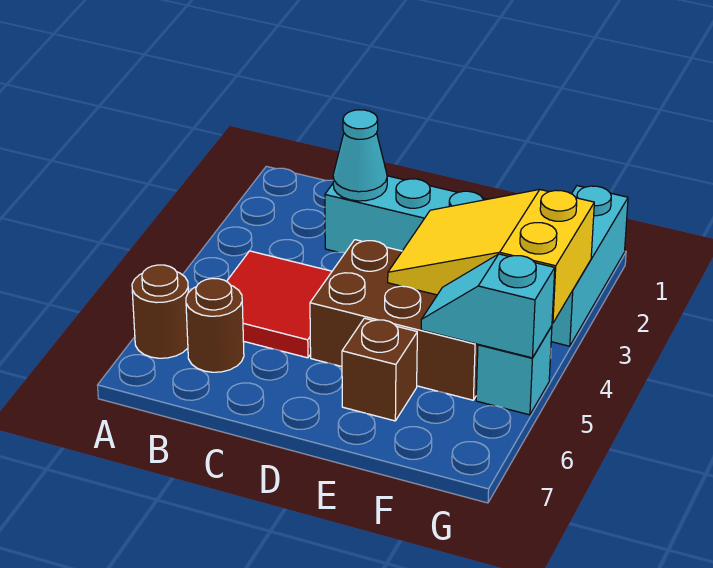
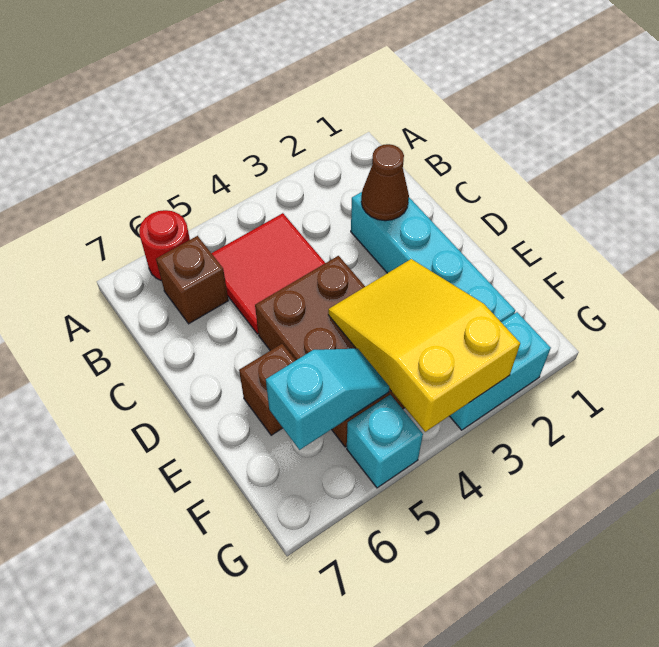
brown 1x1 round brick [132,265,188,358] -> red 1x1 round brick [139,210,190,280]
brown 1x1 round brick [186,278,244,372] -> brown 1x1 brick [156,236,228,324]
cyan 1x1 cone [333,110,387,201] -> brown 1x1 cone [361,144,409,221]
cyan 1x2 slope [421,254,555,358] -> cyan 1x2 slope turned to [266,349,389,450]
cyan 1x3 brick [551,186,628,346] -> cyan 1x2 brick [450,312,551,430]

